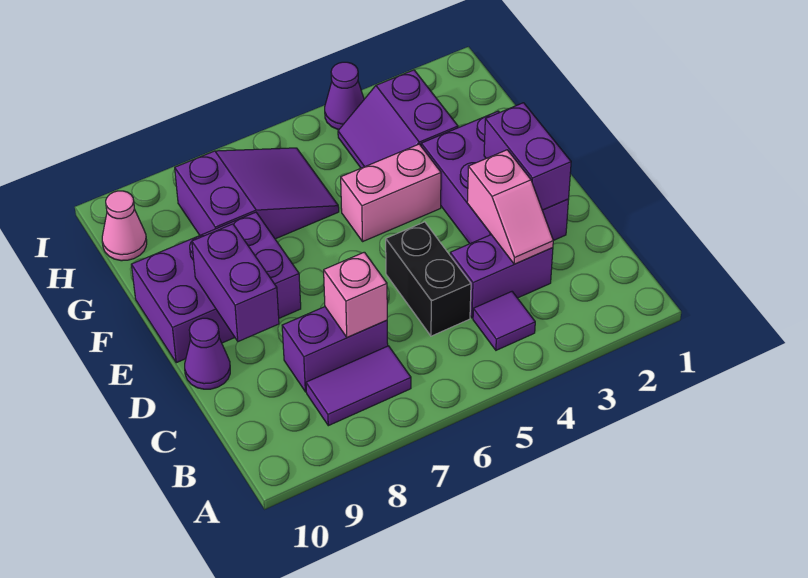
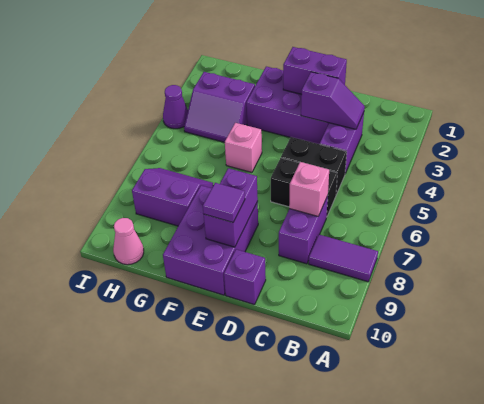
purple 1x1 tile [473,292,535,350] -> purple 1x1 tile moved to [203,183,245,222]
purple 1x2 tile [306,346,411,426] -> purple 1x2 tile turned to [309,234,378,282]
pink 1x2 slope [467,150,553,264] -> purple 1x2 slope [301,72,365,129]
none -> black 1x2 brick [271,158,337,216]
purple 1x2 brick [192,224,279,342] -> purple 1x2 brick turned to [204,168,258,247]
purple 1x1 cone [185,318,230,389] -> purple 1x1 brick [224,249,266,305]
pink 1x2 brick [341,144,441,241] -> pink 1x1 brick [225,123,262,172]
purple 2x3 slope [175,148,339,239] -> purple 2x2 slope [132,168,213,226]

